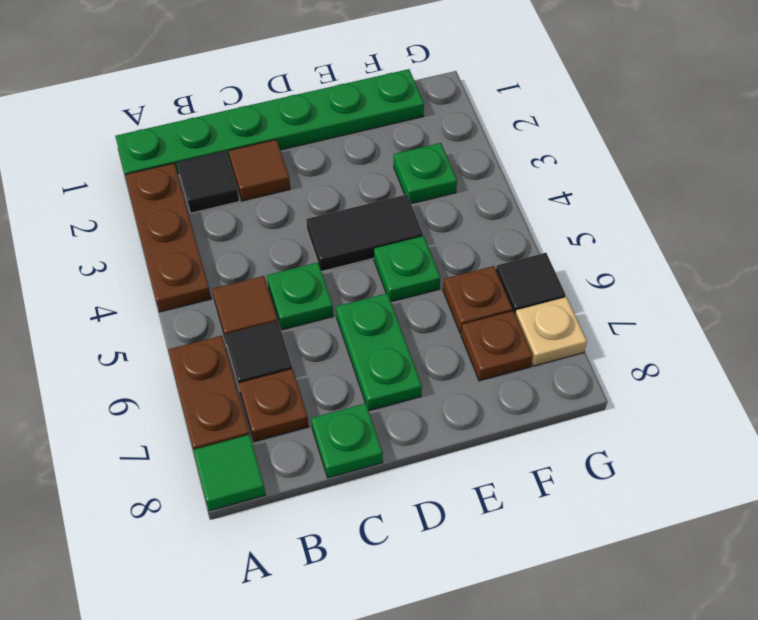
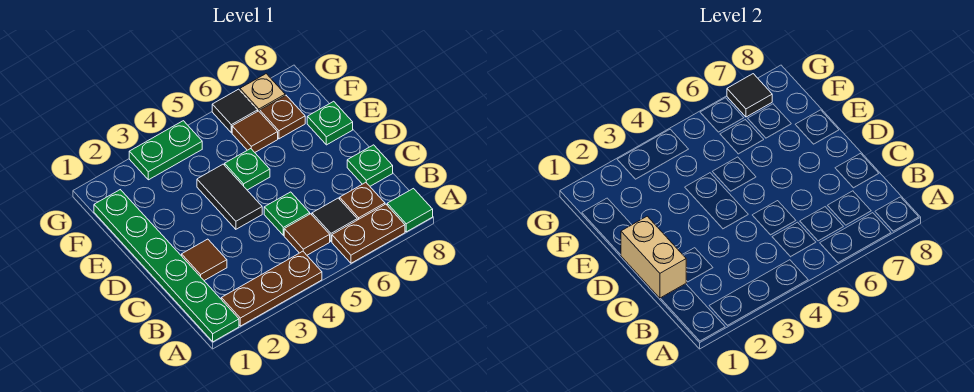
black 1x1 tile [177,151,239,213] -> black 1x1 tile moved to [727,74,772,117]
none -> tan 1x2 brick [621,216,686,298]
green 1x2 plate [336,293,422,411] -> green 1x2 plate moved to [129,121,202,180]
green 1x1 plate [394,143,457,204] -> green 1x1 plate moved to [307,101,353,145]
brown 1x1 plate [443,266,512,334] -> brown 1x1 tile [232,111,278,152]

